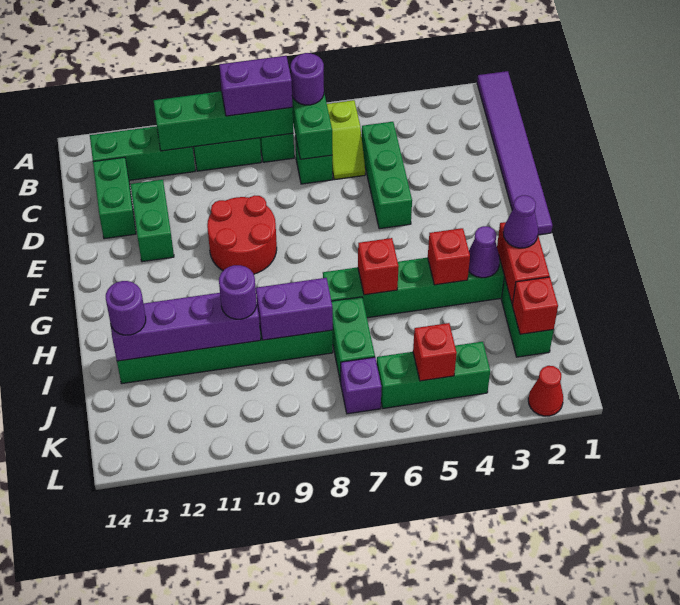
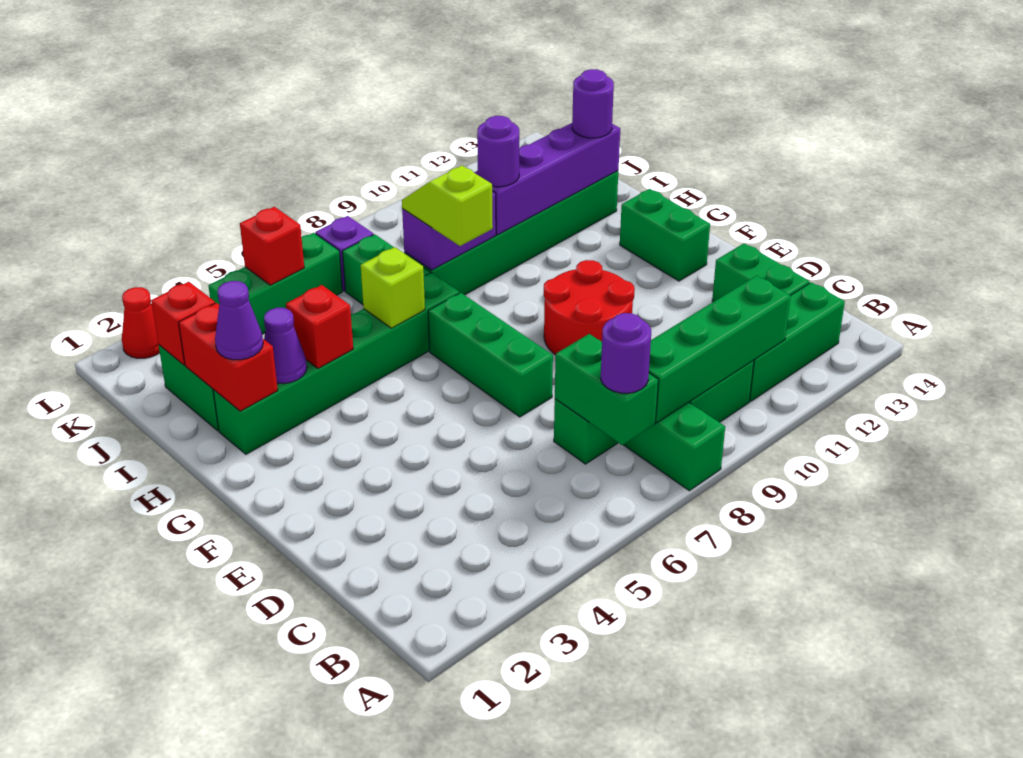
purple 1x6 tile [477,71,553,235] -> none
lime 1x2 slope [327,100,366,180] -> lime 1x2 slope moved to [402,166,493,246]
purple 1x2 brick [219,56,293,116] -> none
green 1x3 brick [362,122,412,229] -> green 1x3 brick moved to [428,293,553,417]
green 1x2 brick [131,180,174,262] -> green 1x2 brick moved to [620,189,710,281]
red 1x1 brick [358,238,399,295] -> lime 1x1 brick [361,247,425,328]

